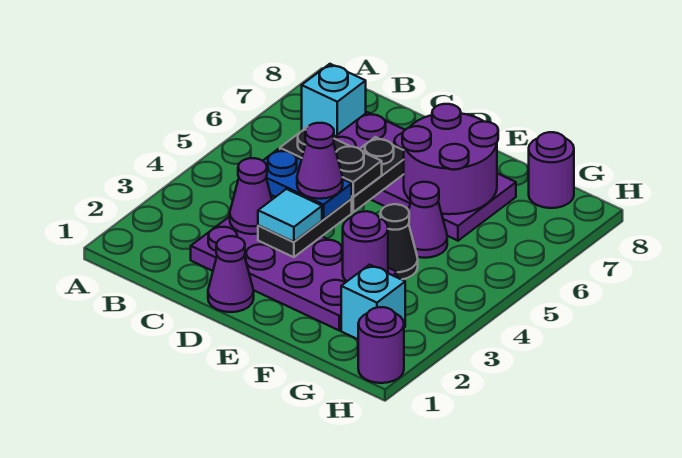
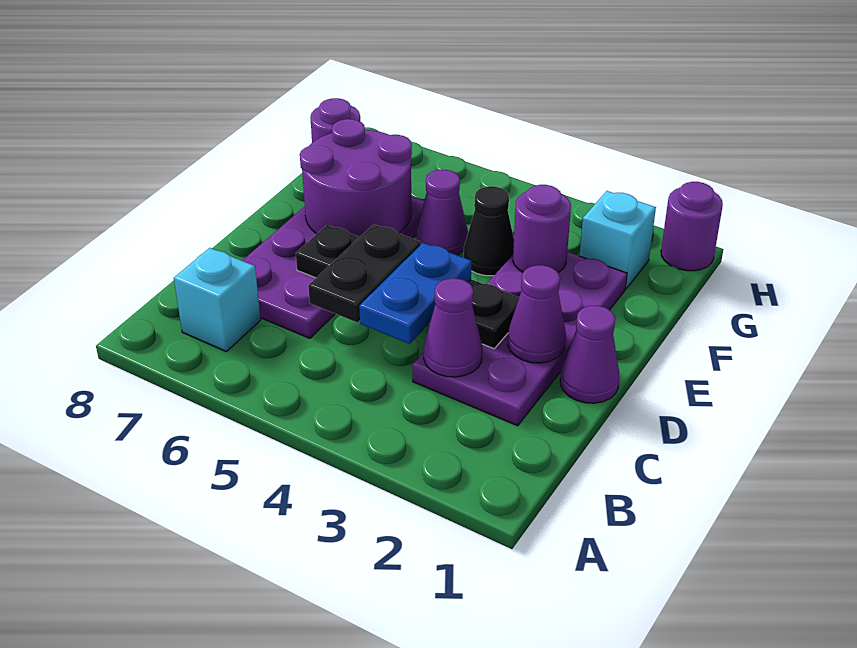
cyan 1x1 tile [258,189,322,242] -> none
purple 1x1 cone [297,123,343,199] -> purple 1x1 cone moved to [508,265,566,363]

